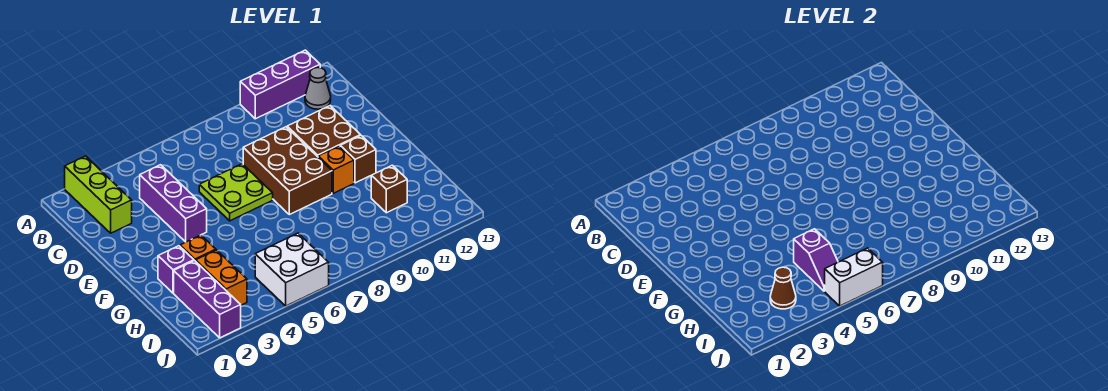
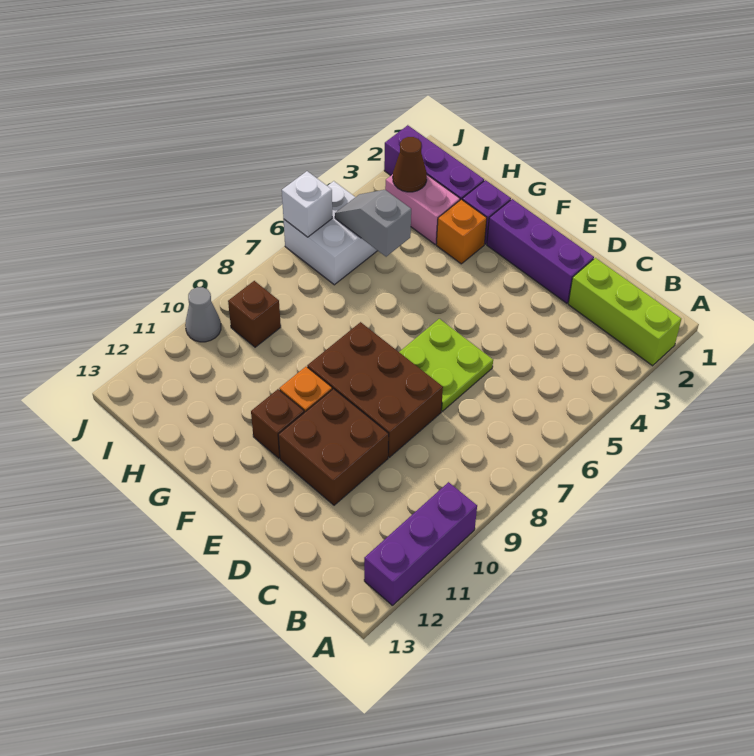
grey 1x1 cone [305,67,331,109] -> grey 1x1 cone moved to [185,287,221,342]
purple 1x3 brick [140,165,207,242] -> purple 1x3 brick moved to [487,199,594,303]
orange 1x2 brick [196,250,247,305] -> pink 1x2 brick [385,174,460,244]
purple 1x2 slope [794,229,838,291] -> grey 1x2 slope [335,190,411,257]
brown 1x1 brick [371,165,407,213] -> brown 1x1 brick moved to [228,281,281,347]
white 1x2 brick [825,248,883,306] -> white 1x1 brick [282,171,332,237]

